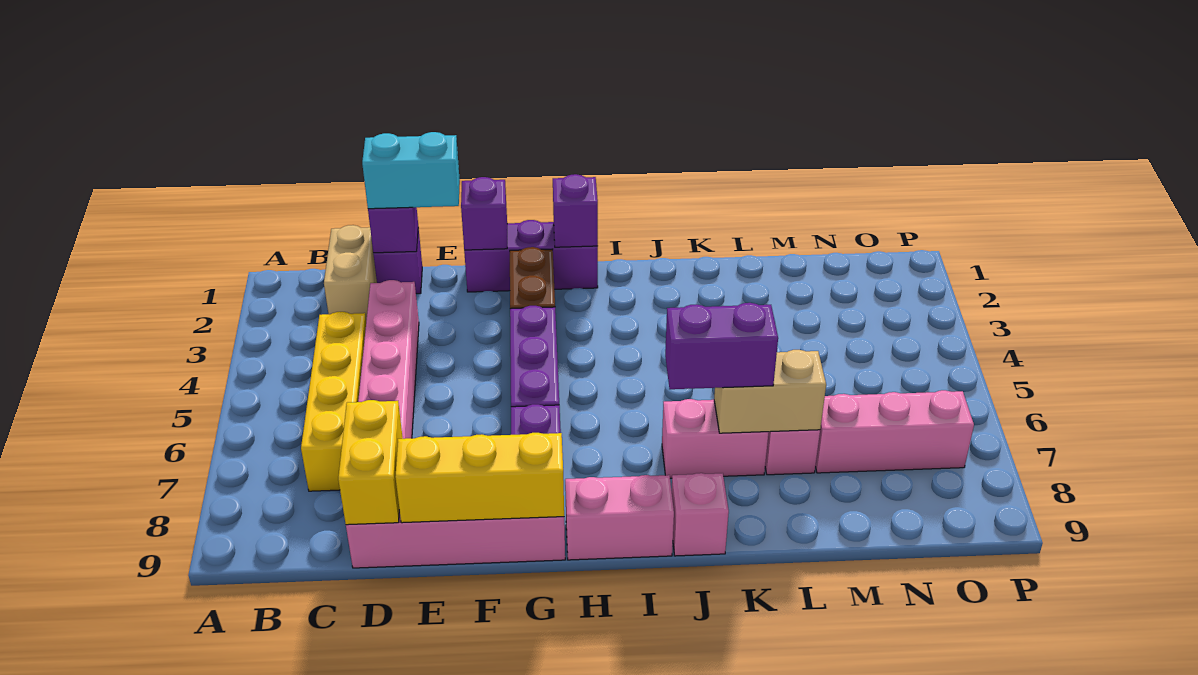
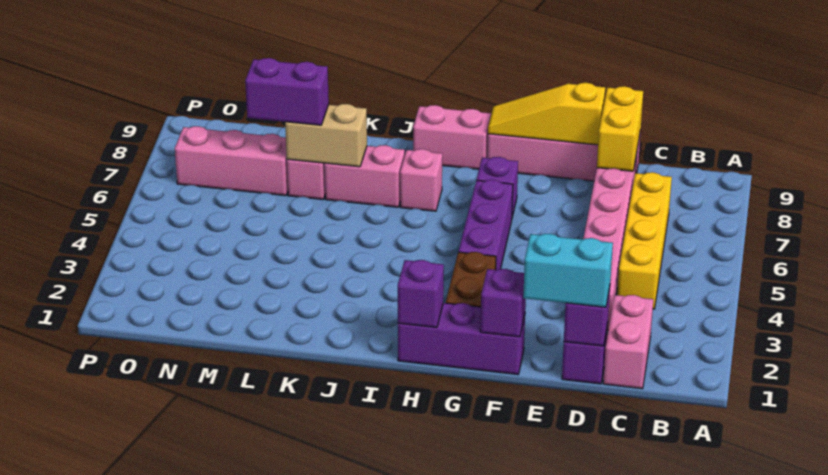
tan 1x2 brick [324,225,377,320] -> pink 1x2 brick [603,295,653,389]
yellow 1x3 brick [395,433,564,523] -> yellow 1x3 slope [488,83,605,145]
purple 1x2 brick [665,303,778,389] -> purple 1x2 brick moved to [245,58,329,125]
pink 1x1 brick [671,473,729,556] -> pink 1x1 brick moved to [400,149,442,211]

